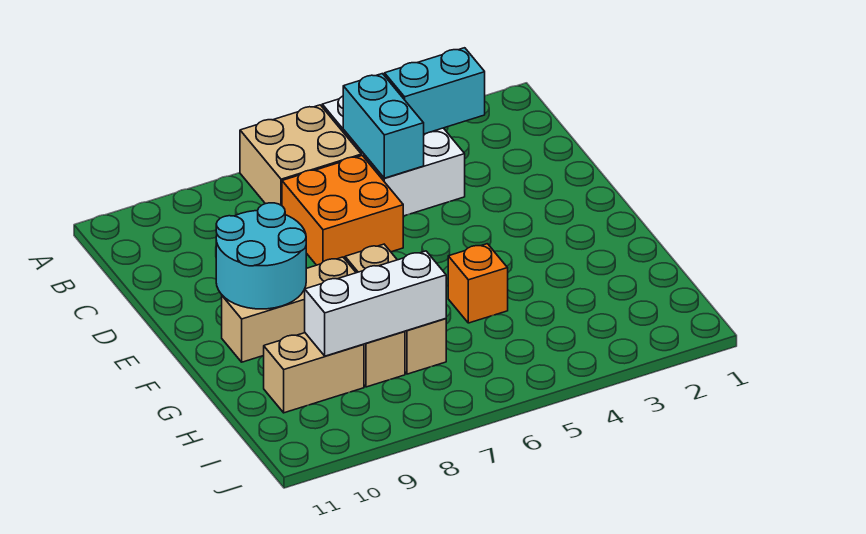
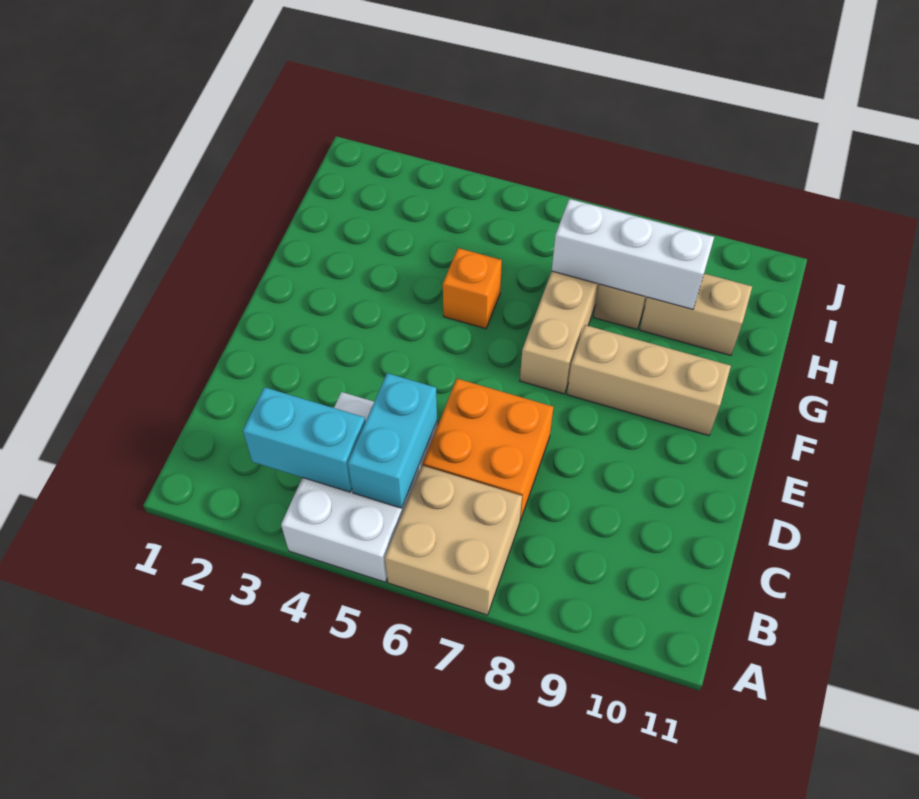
cyan 2x2 round brick [216,203,306,309] -> none

